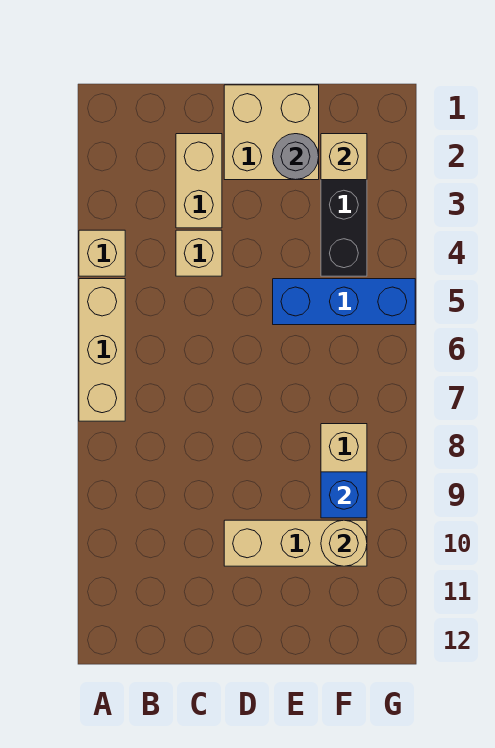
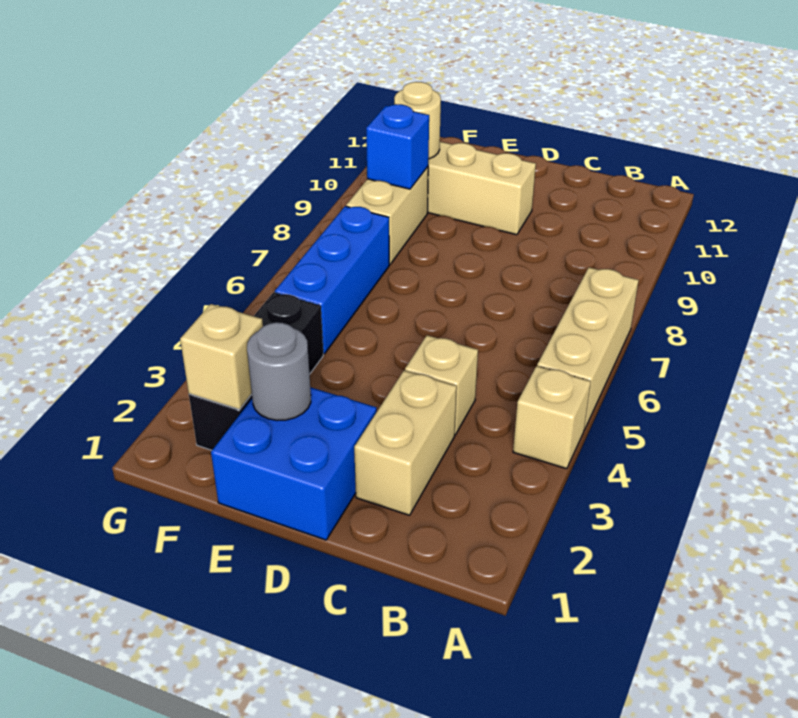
tan 2x2 brick [224,85,319,180] -> blue 2x2 brick [211,387,377,540]
blue 1x3 brick [273,279,415,325] -> blue 1x3 brick turned to [275,206,389,354]

